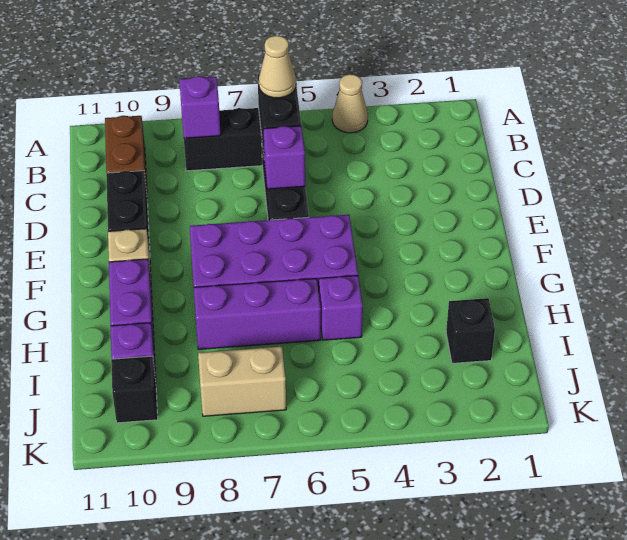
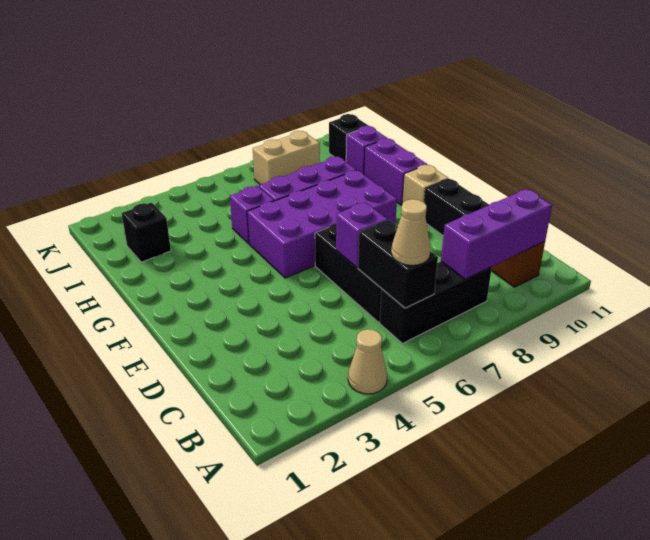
purple 1x1 brick [179,76,221,138] -> purple 1x3 brick [441,189,552,279]

